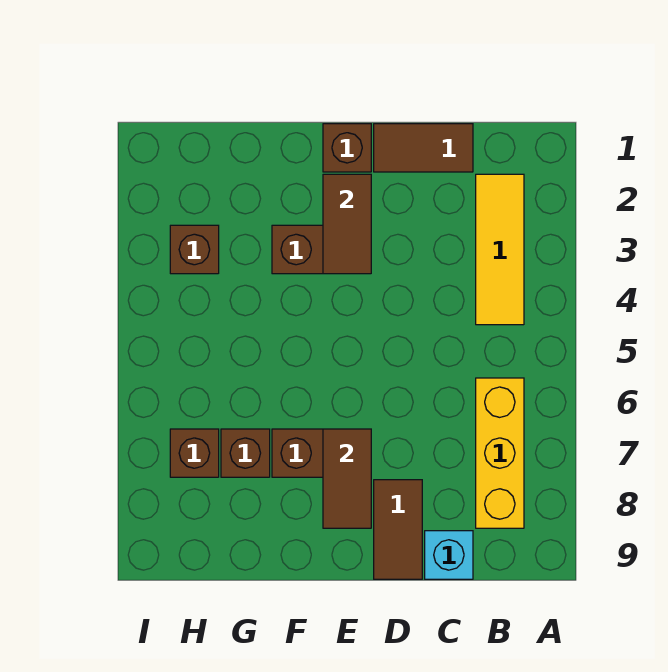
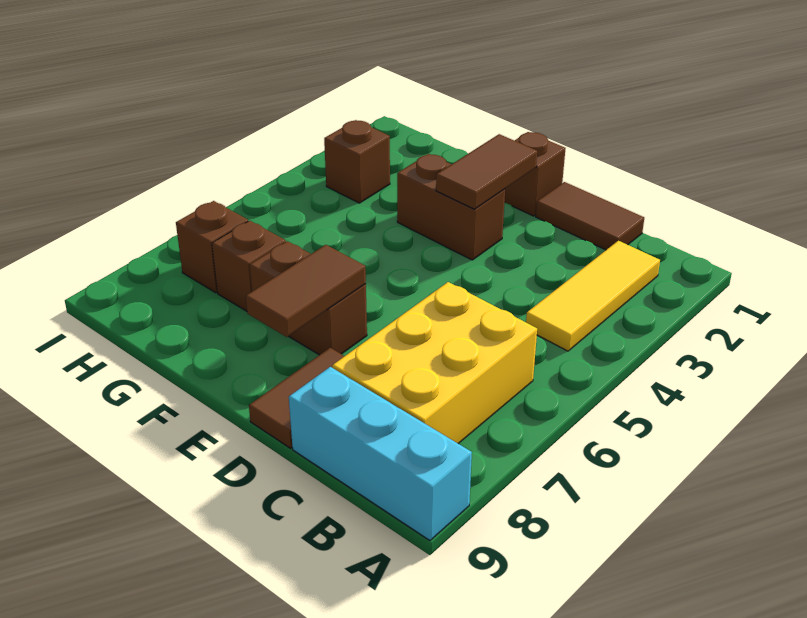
yellow 1x3 brick [476,378,524,528] -> yellow 2x3 brick [332,282,537,443]
cyan 1x1 brick [425,531,473,579] -> cyan 1x3 brick [289,367,472,540]

